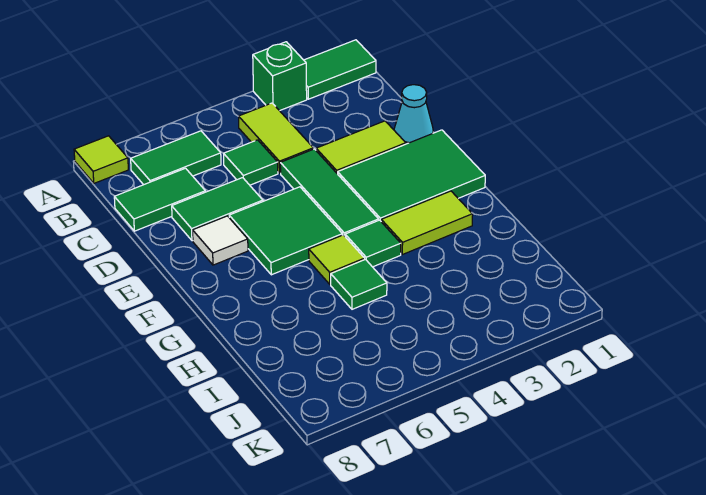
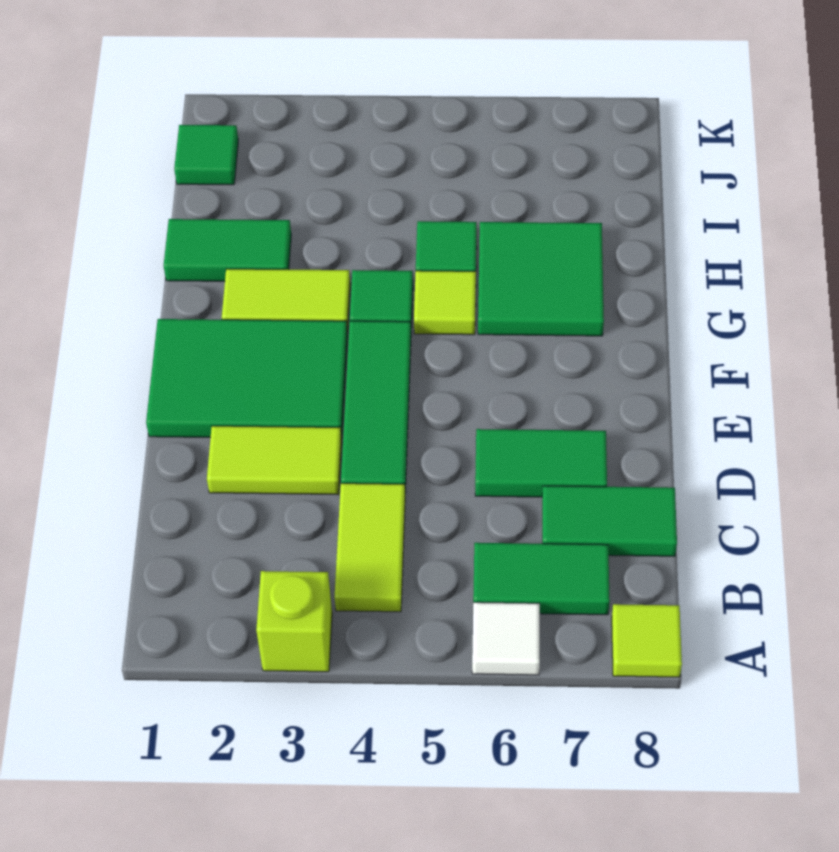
green 1x2 tile [304,40,376,99] -> green 1x2 tile moved to [164,219,291,281]
green 1x1 brick [253,42,307,111] -> lime 1x1 brick [256,571,332,672]
green 1x1 tile [224,140,278,185] -> green 1x1 tile moved to [174,125,238,185]
cyan 1x1 cone [394,85,433,144] -> none
green 2x2 tile [229,187,342,275] -> green 2x2 tile moved to [478,222,604,336]
white 1x1 tile [193,216,248,265] -> white 1x1 tile moved to [472,602,540,675]

